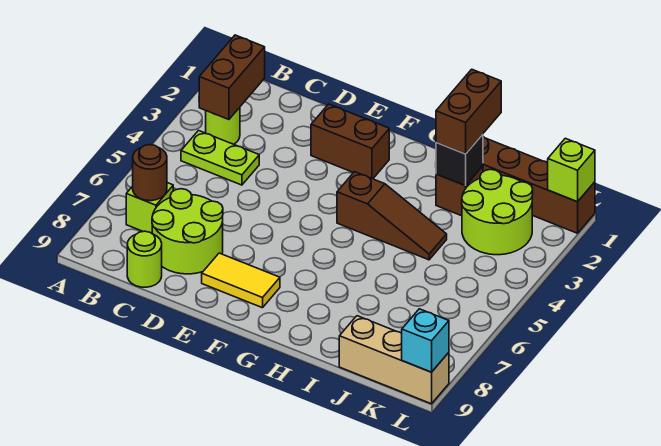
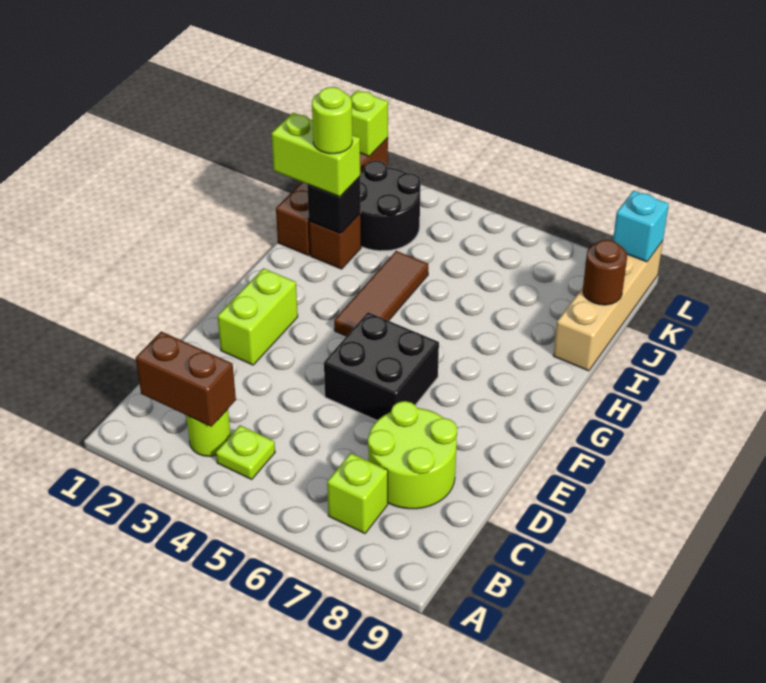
lime 1x2 plate [181,131,259,185] -> lime 1x1 plate [216,425,275,479]
brown 1x1 round brick [133,145,167,201] -> brown 1x1 round brick moved to [583,240,627,305]
lime 1x1 round brick [127,231,162,287] -> lime 1x1 round brick moved to [312,87,352,154]
brown 1x2 brick [311,104,389,179] -> lime 1x2 brick [218,268,298,365]
none -> black 2x2 brick [324,312,439,420]
yellow 1x2 tile [202,253,280,308] -> none
brown 1x3 slope [337,172,447,260] -> brown 1x3 tile [334,251,428,336]
brown 1x2 brick [436,69,501,154] -> lime 1x2 brick [271,113,360,197]
lime 2x2 round brick [462,169,533,255] -> black 2x2 round brick [360,161,421,251]
tan 1x3 brick [339,316,449,404] -> tan 1x4 brick [553,241,663,371]

